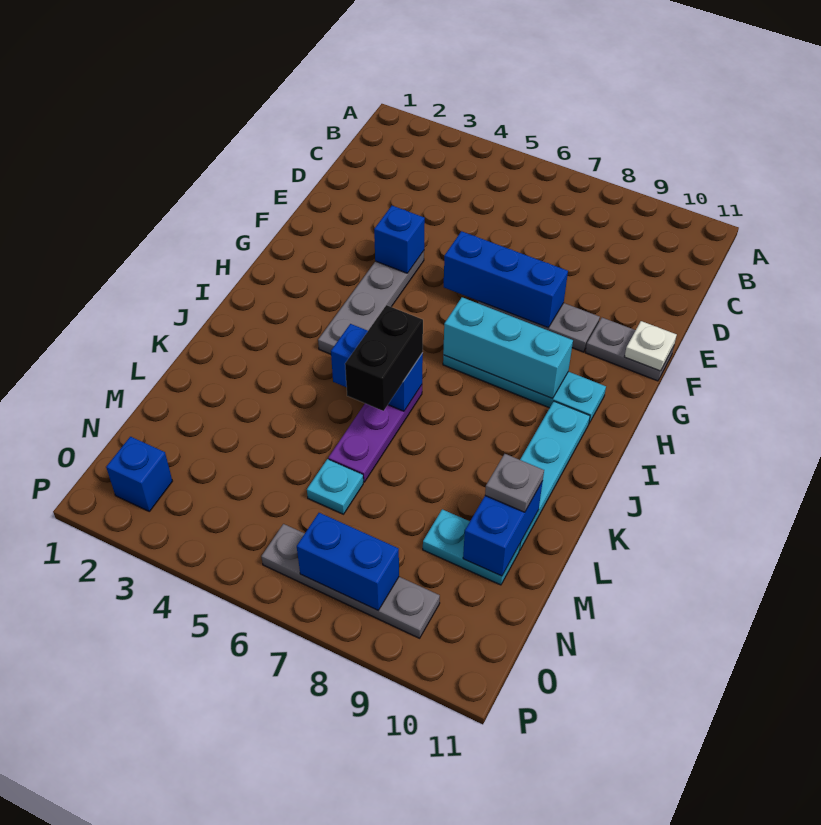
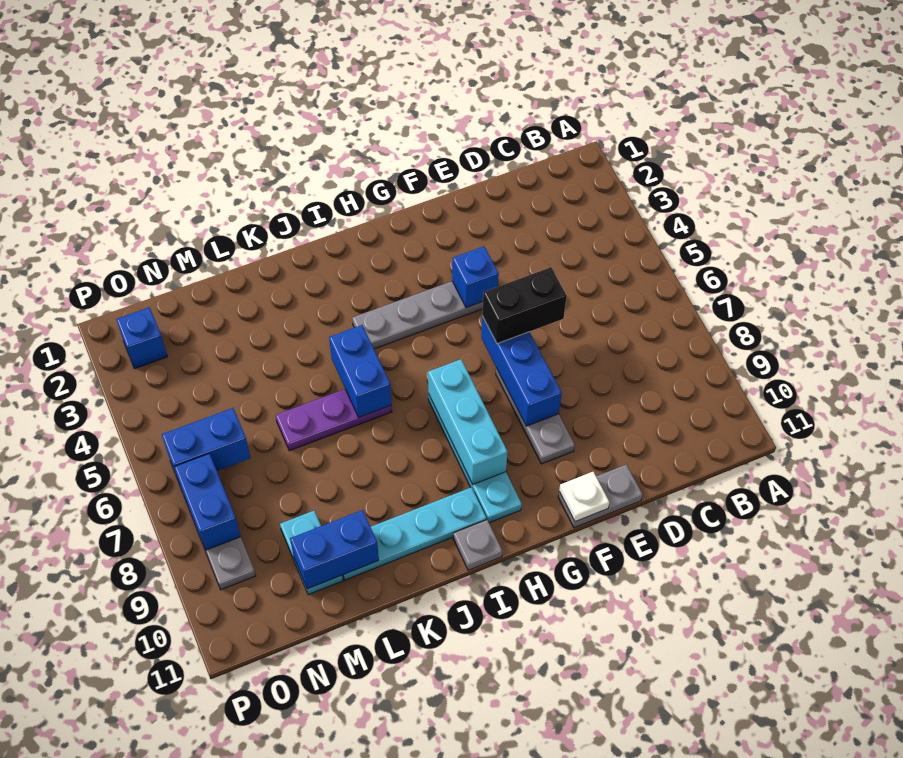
grey 1x2 plate [585,318,674,381] -> grey 1x2 plate turned to [558,465,643,528]
black 1x2 brick [345,305,423,411] -> black 1x2 brick moved to [482,267,567,344]
grey 1x1 plate [485,454,544,512] -> grey 1x1 plate moved to [453,520,502,570]
cyan 1x1 plate [307,459,363,514] -> none
none -> blue 1x2 brick [162,408,250,481]

